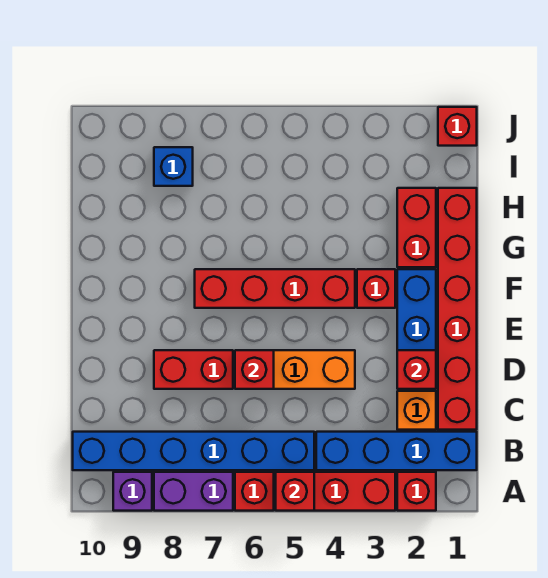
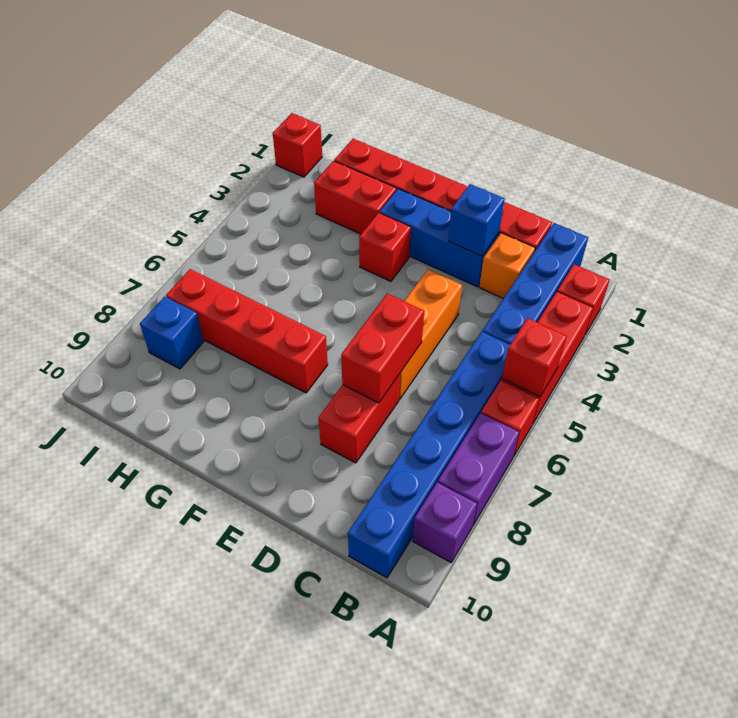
red 1x1 brick [397,350,436,389] -> blue 1x1 brick [448,184,505,256]
red 1x1 brick [235,350,274,389] -> red 1x2 brick [341,294,424,403]
red 1x4 brick [195,269,355,308] -> red 1x4 brick turned to [166,269,328,393]

